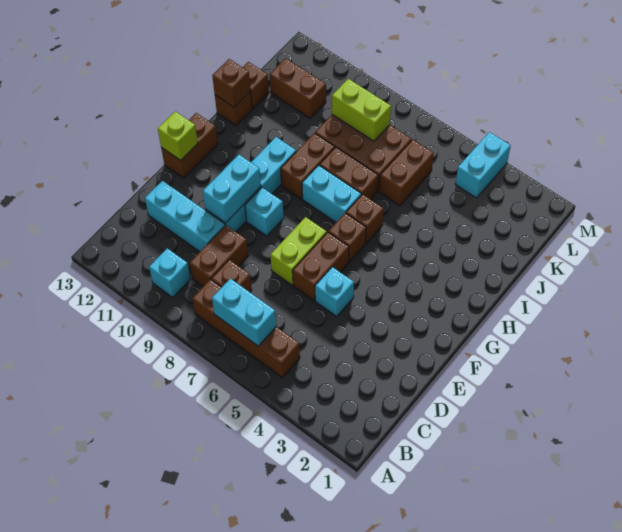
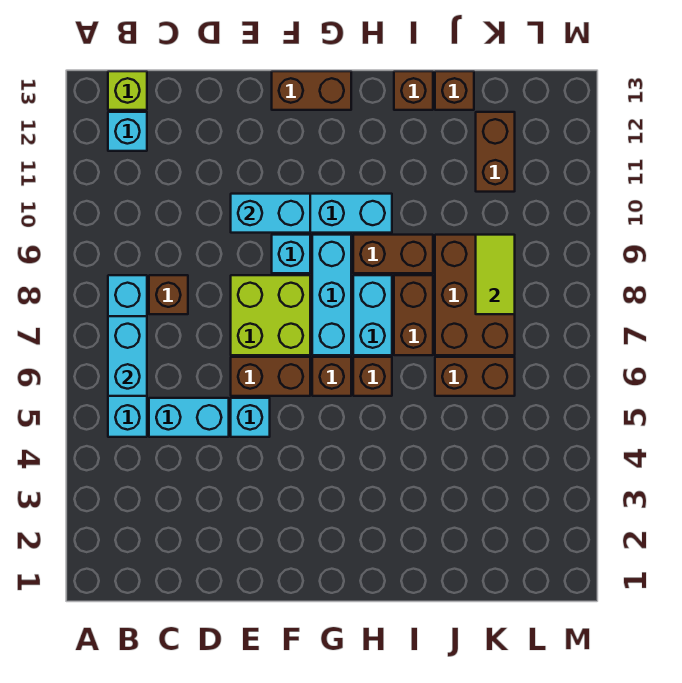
brown 1x4 brick [193,279,300,378] -> cyan 1x4 brick [108,275,147,437]
cyan 1x1 brick [149,248,190,297] -> cyan 1x1 brick moved to [108,112,147,151]
brown 1x2 brick [190,225,248,287] -> none
cyan 1x3 brick [145,181,225,252] -> cyan 1x3 brick moved to [312,235,351,355]
lime 1x2 brick [271,217,327,285] -> lime 2x2 brick [231,275,310,355]
lime 1x1 brick [158,111,198,160] -> lime 1x1 brick moved to [108,71,147,110]
brown 1x1 brick [212,59,251,107] -> none
lime 1x2 brick [332,79,391,141] -> lime 1x2 tile [476,235,515,314]
cyan 1x2 brick [456,132,511,198] -> cyan 1x2 brick moved to [149,398,229,437]

